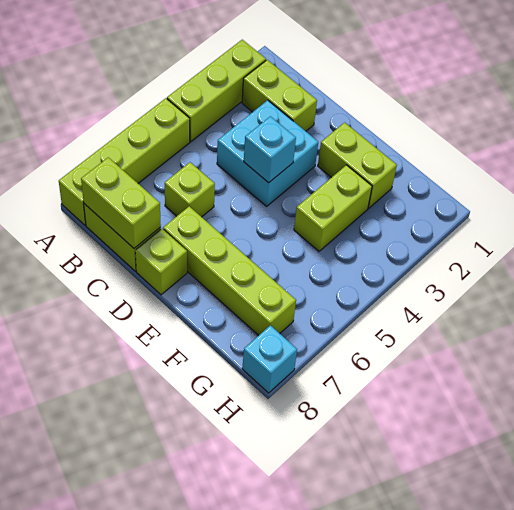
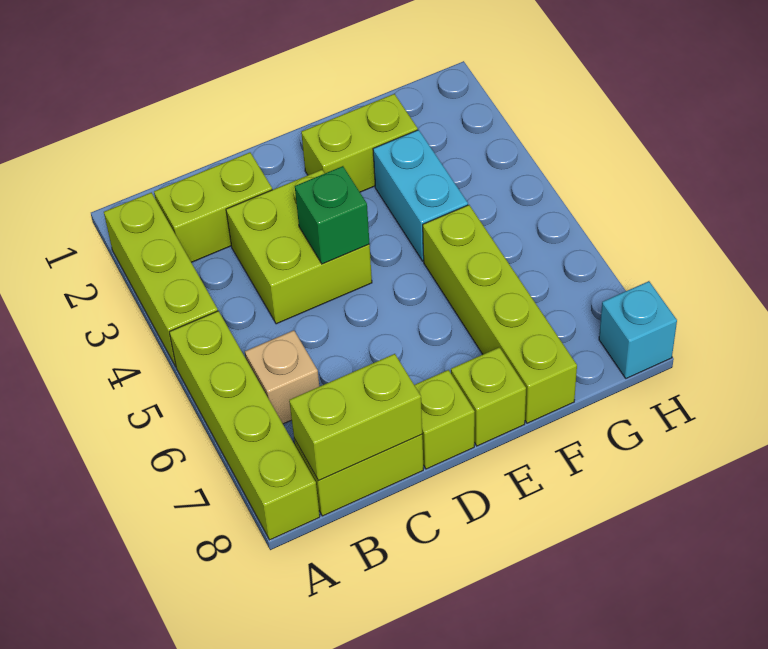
none -> tan 1x1 brick [245,330,319,424]
cyan 2x2 brick [217,100,318,206] -> lime 2x2 brick [226,170,372,324]
lime 1x1 brick [165,162,215,217] -> lime 1x1 brick moved to [451,347,526,446]
cyan 1x1 brick [244,116,296,183] -> green 1x1 brick [295,166,369,264]
lime 1x4 brick [163,206,296,335] -> lime 1x4 brick turned to [423,205,577,423]
lime 1x2 brick [294,165,372,251] -> cyan 1x2 brick [373,130,468,261]

